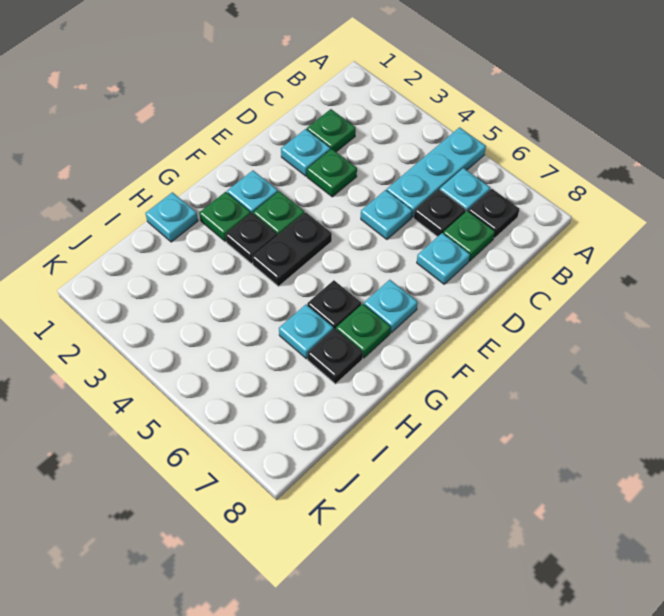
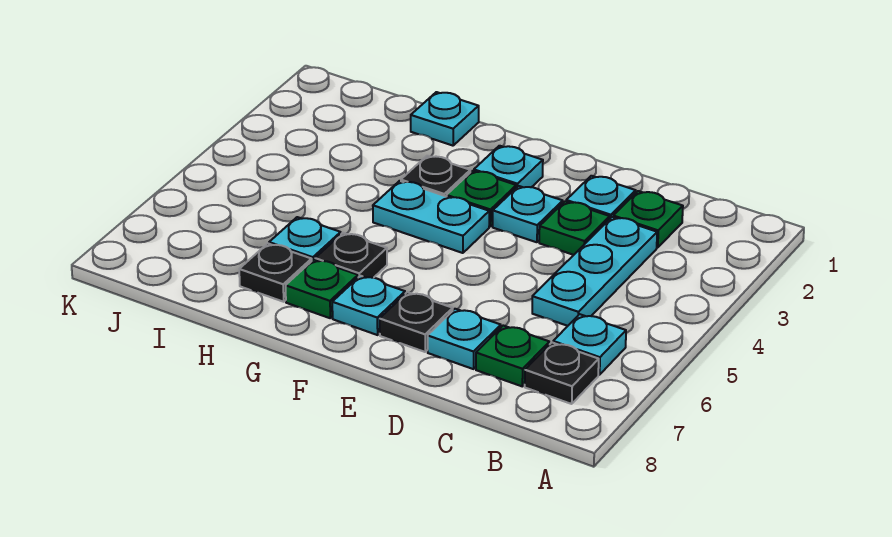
cyan 1x3 plate [387,127,486,217] -> cyan 1x3 plate turned to [532,217,657,326]
black 1x1 plate [414,189,466,237] -> black 1x1 plate moved to [380,292,453,352]
cyan 1x1 plate [361,190,412,239] -> cyan 1x1 plate moved to [493,186,563,242]
black 1x2 plate [252,212,332,286] -> cyan 1x2 plate [373,181,489,253]
green 1x1 plate [199,192,251,241] -> none

